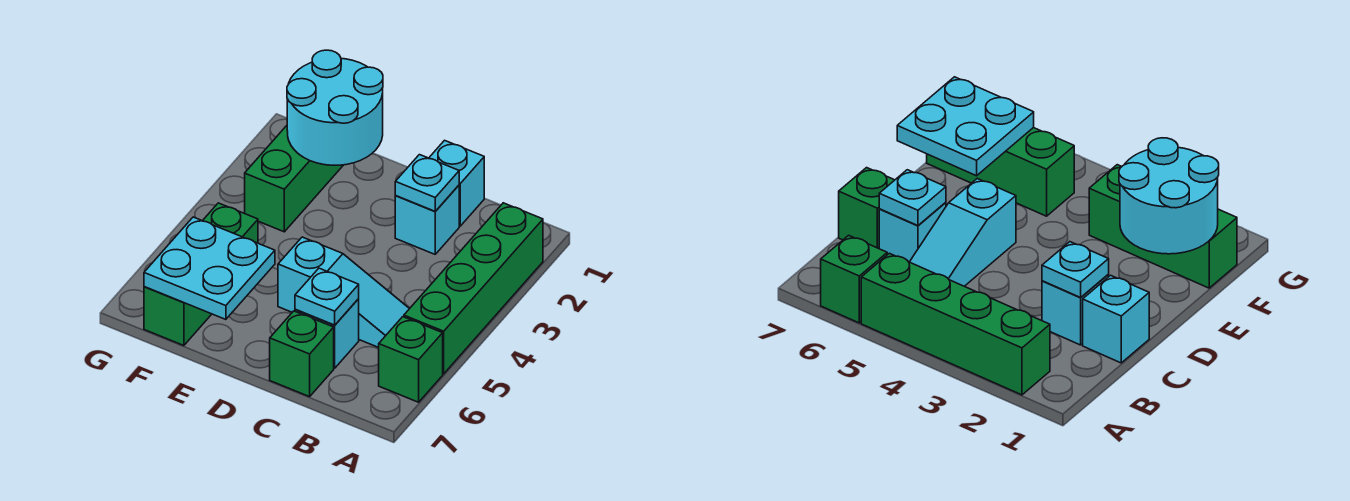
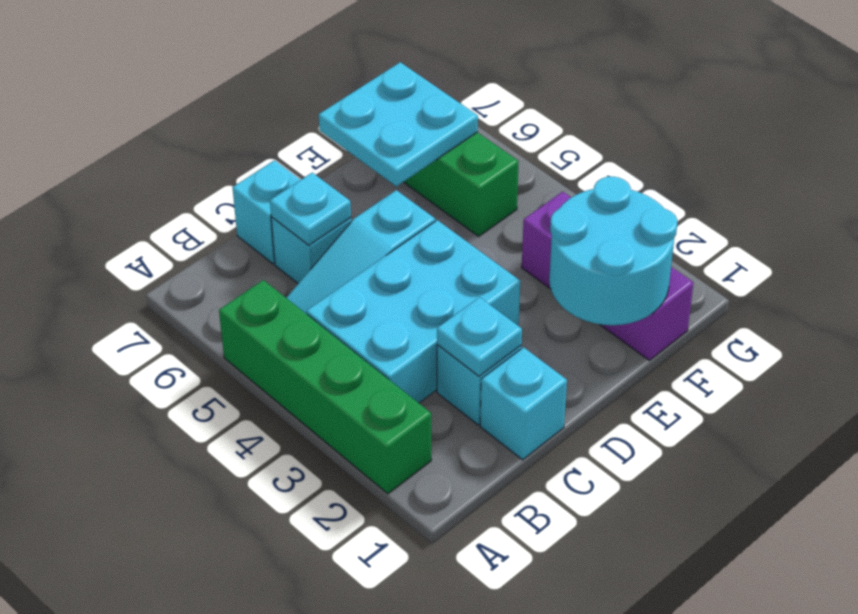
green 1x1 brick [379,317,443,402] -> none
none -> cyan 2x3 brick [306,220,520,403]
green 1x1 brick [270,311,334,397] -> cyan 1x1 brick [232,160,300,264]
green 1x3 brick [245,126,343,232] -> purple 1x3 brick [522,192,694,360]

